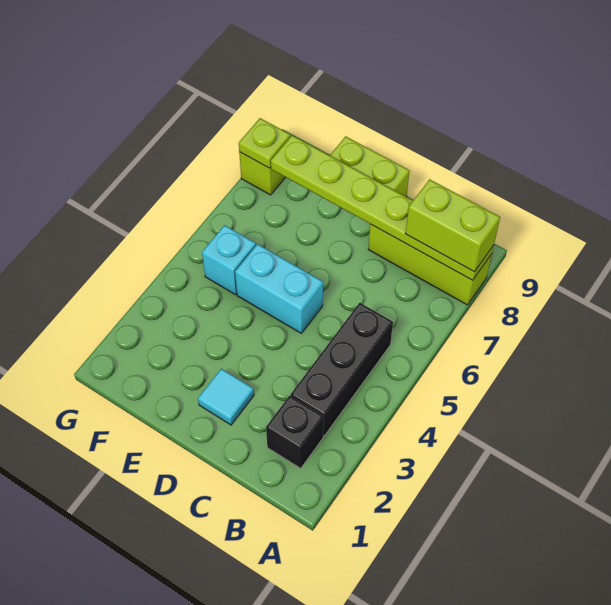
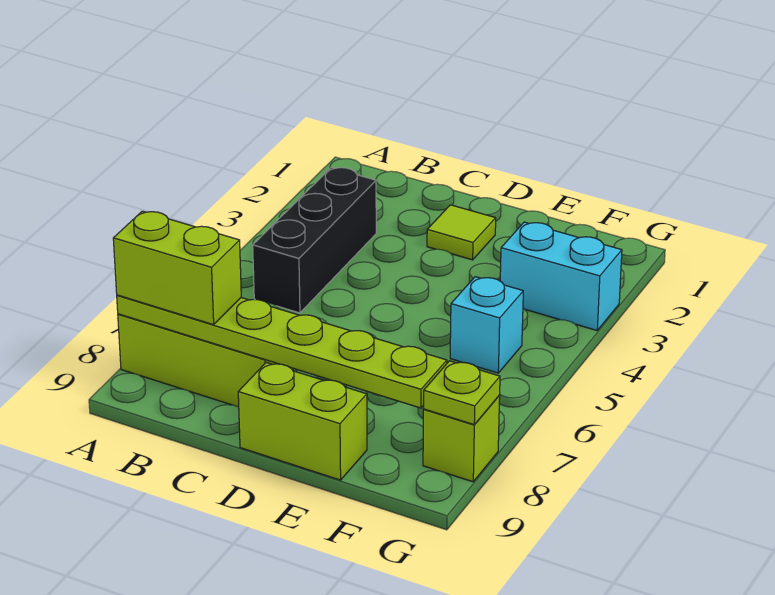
black 1x1 brick [266,396,324,468] -> none
cyan 1x1 tile [198,369,254,425] -> lime 1x1 tile [427,205,496,260]
cyan 1x2 brick [235,244,323,333] -> cyan 1x2 brick moved to [500,222,622,330]

